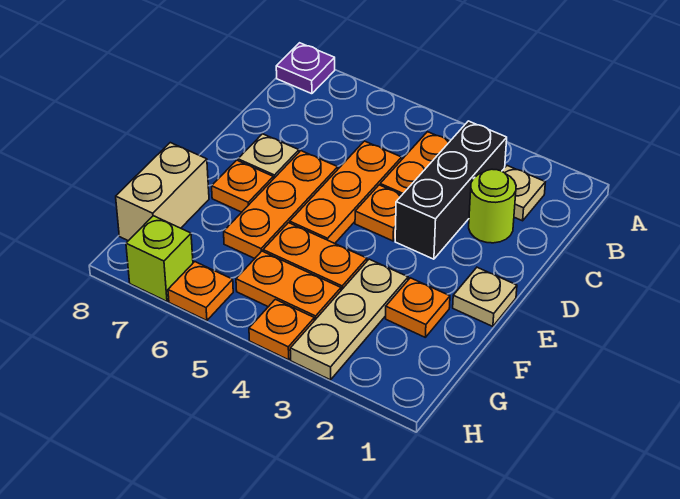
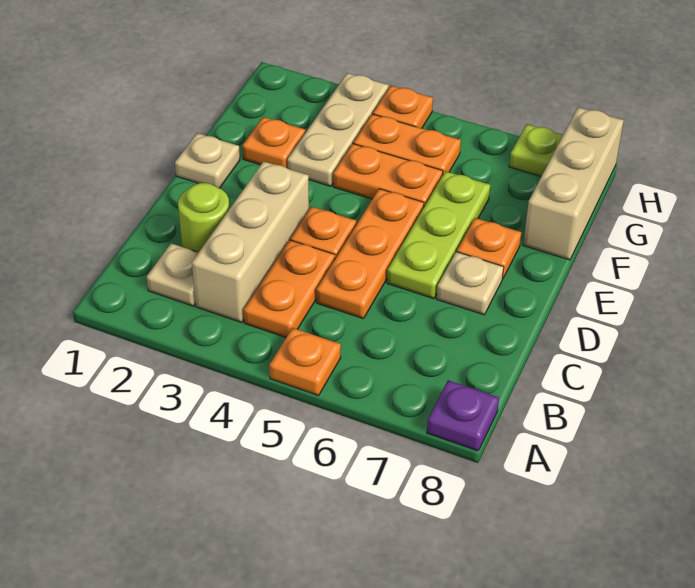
black 1x3 brick [395,121,507,259] -> tan 1x3 brick [192,161,309,322]
orange 1x3 plate [224,151,338,258] -> lime 1x3 plate [387,171,490,299]
tan 1x2 brick [116,143,209,241] -> tan 1x3 brick [523,107,624,260]
orange 1x1 plate [168,262,233,321] -> orange 1x1 plate moved to [269,328,341,395]
lime 1x1 brick [126,216,193,301] -> lime 1x1 plate [509,124,563,176]

